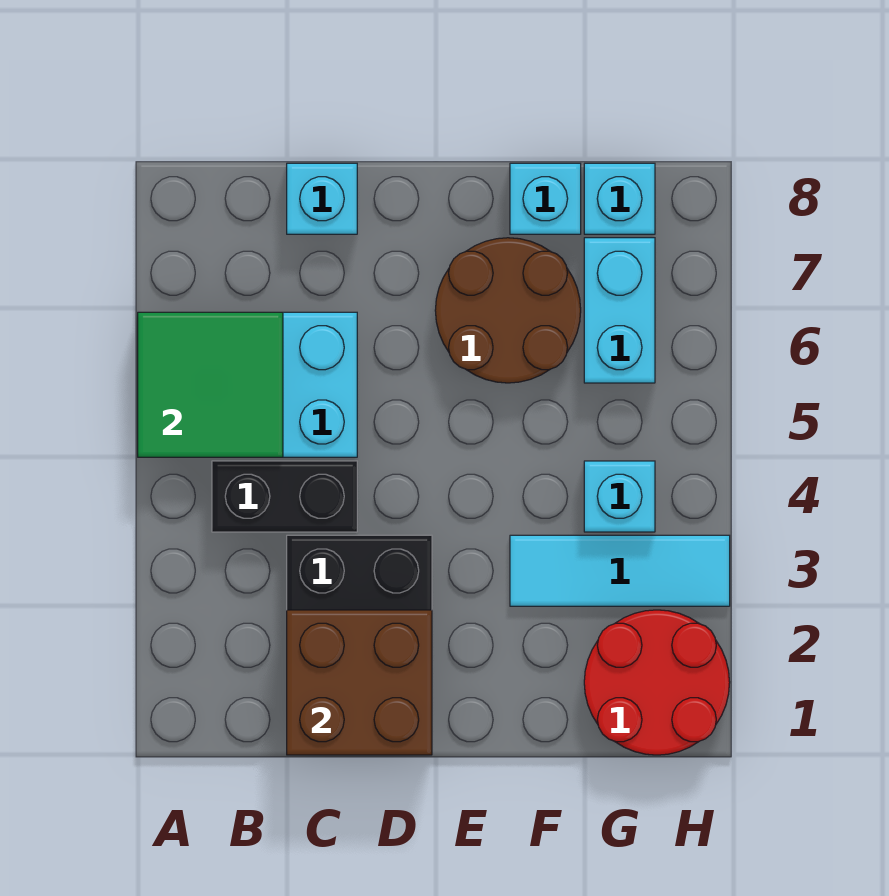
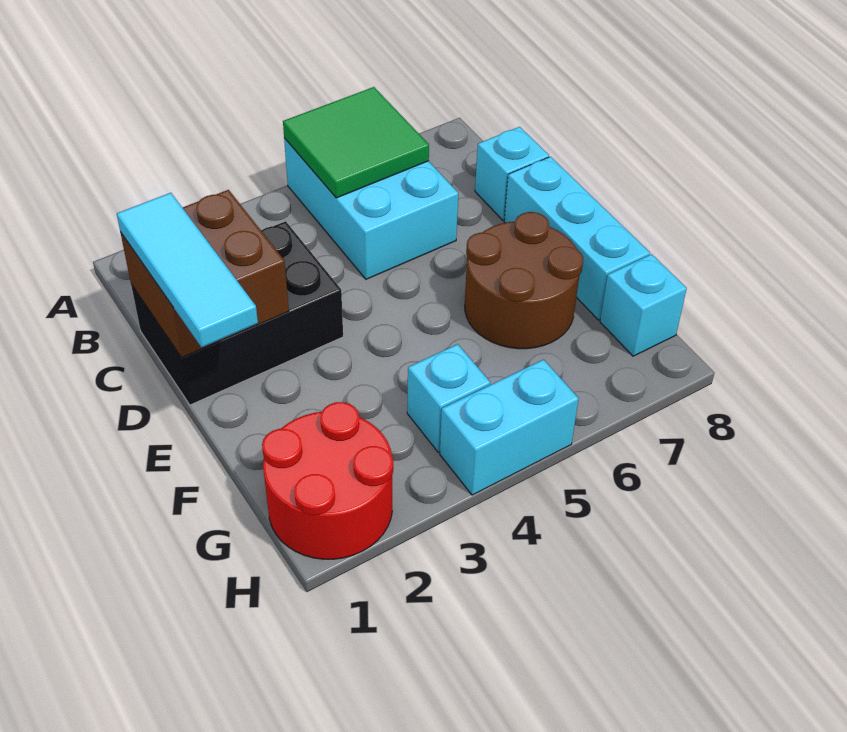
black 1x2 brick [212,461,357,532] -> none
cyan 1x3 tile [510,535,730,606] -> cyan 1x3 tile moved to [117,193,258,348]
cyan 1x1 brick [510,163,581,234] -> cyan 1x3 brick [504,157,650,320]
cyan 1x2 brick [584,238,655,383] -> cyan 1x2 brick moved to [440,360,579,495]

